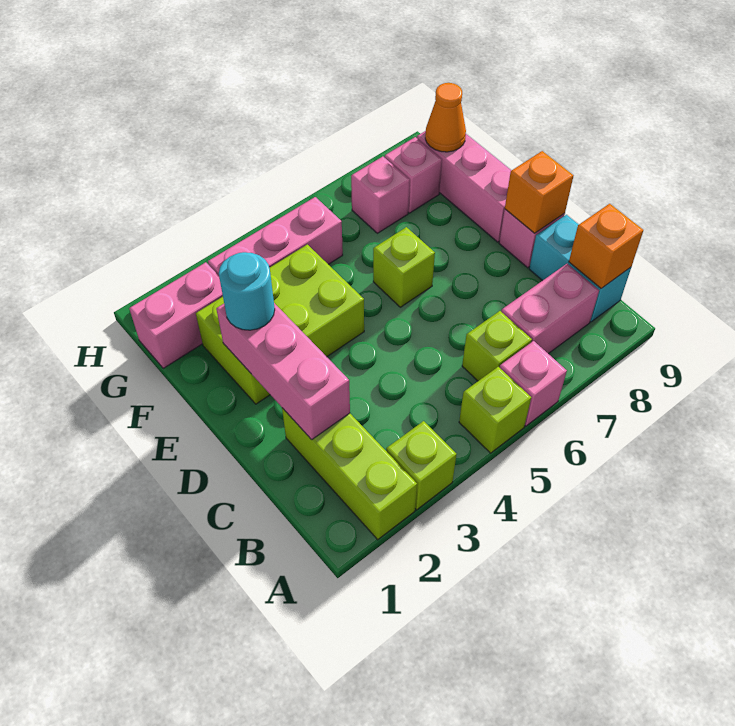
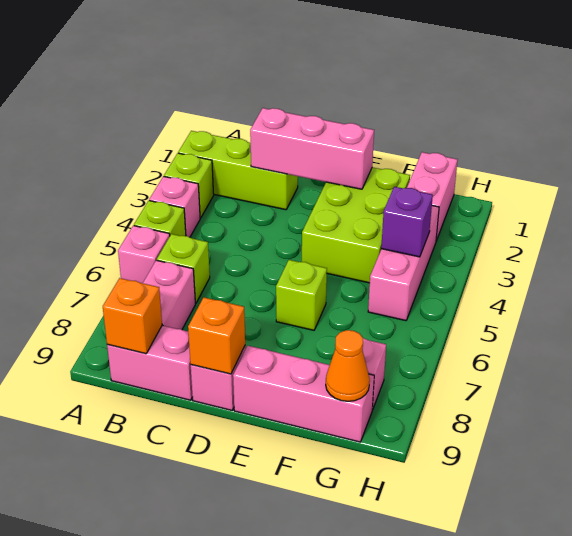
cyan 1x2 brick [529,215,631,322] -> pink 1x2 brick [107,325,193,400]
cyan 1x1 round brick [219,252,275,330] -> none
none -> purple 1x1 brick [381,187,433,257]
pink 1x1 brick [351,157,410,233] -> pink 1x1 brick moved to [149,176,200,237]

